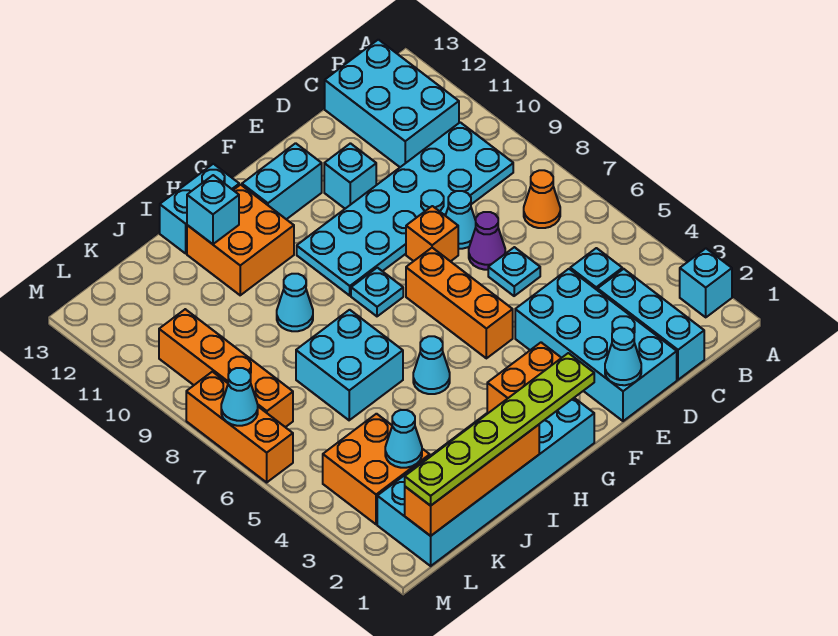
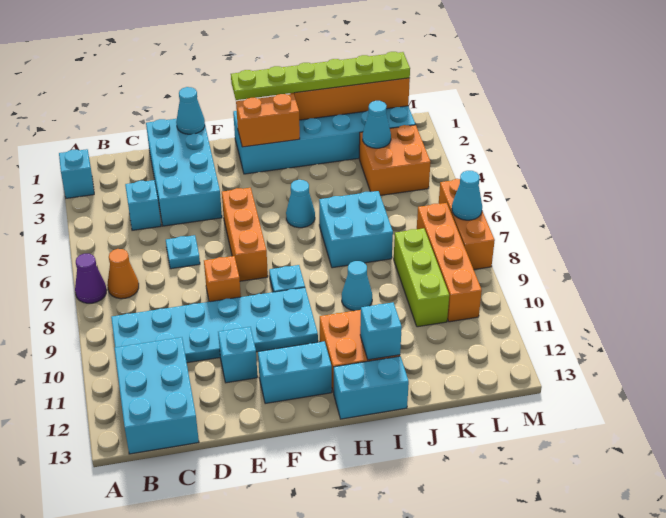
cyan 1x3 brick [598,269,704,380] -> none
purple 1x1 cone [469,212,505,270] -> purple 1x1 cone moved to [75,254,107,303]
cyan 1x1 cone [445,191,476,249] -> none
none -> lime 1x3 brick [394,228,449,327]

